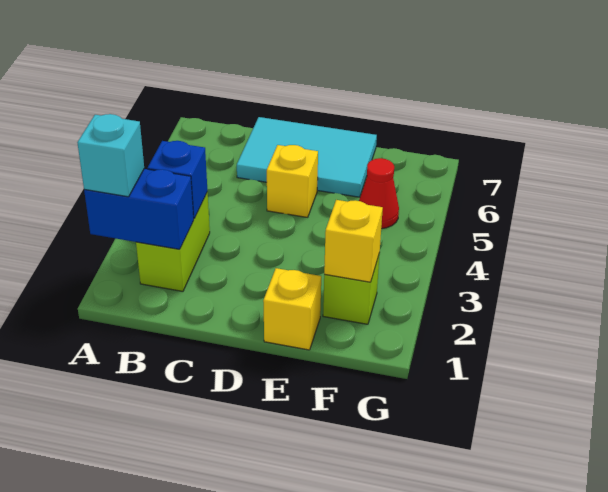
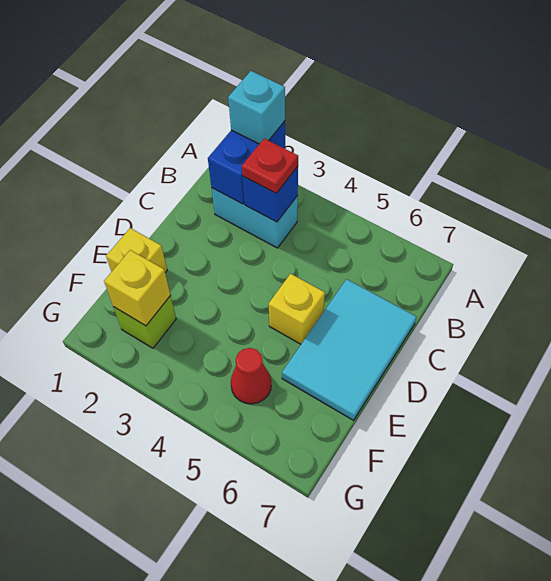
lime 1x2 brick [136,192,210,291] -> cyan 1x2 brick [212,188,298,248]
none -> red 1x1 plate [242,139,298,193]

